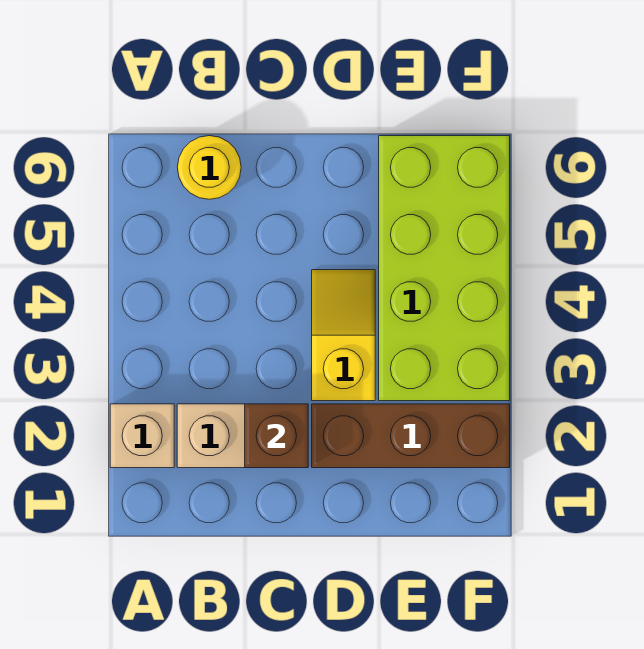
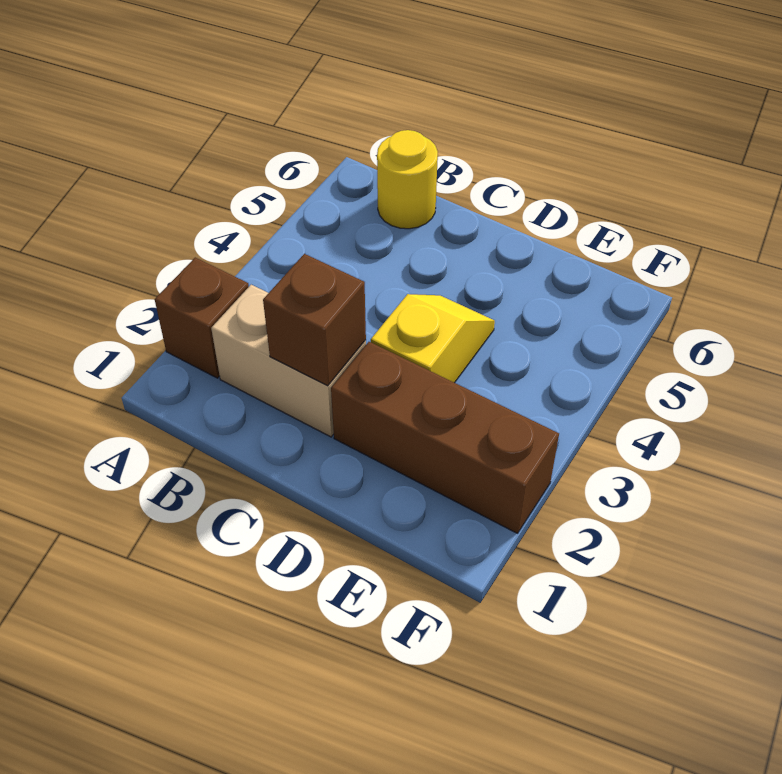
tan 1x1 brick [110,404,174,468] -> brown 1x1 brick [155,258,249,378]
lime 2x4 brick [379,136,510,401] -> none

